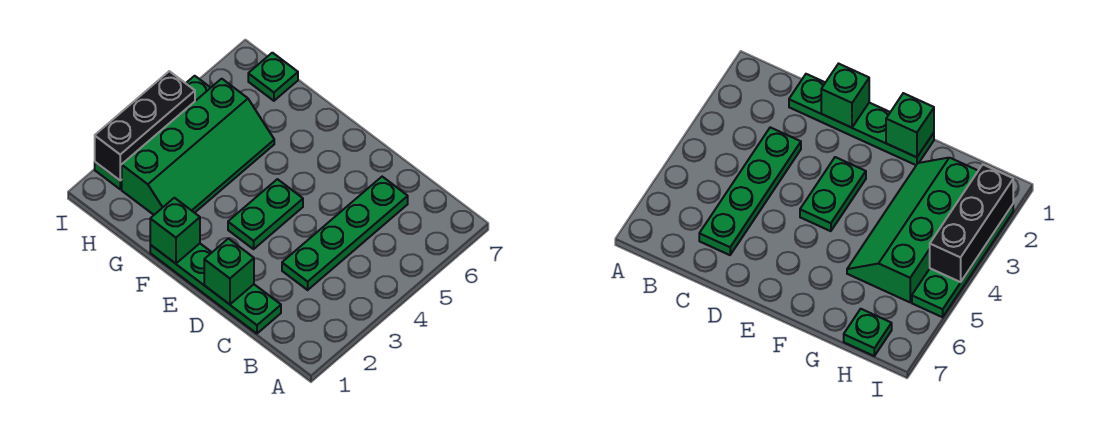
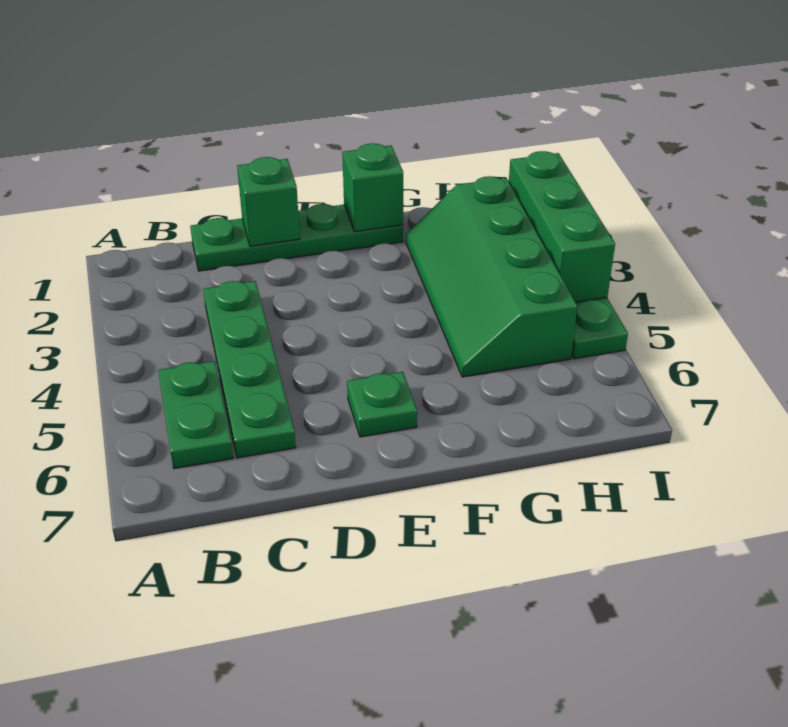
green 1x2 plate [228,179,303,249] -> green 1x2 plate moved to [158,361,234,469]
green 1x1 plate [248,53,298,101] -> green 1x1 plate moved to [347,372,417,437]
black 1x3 brick [95,71,195,181] -> green 1x3 brick [509,151,615,302]

